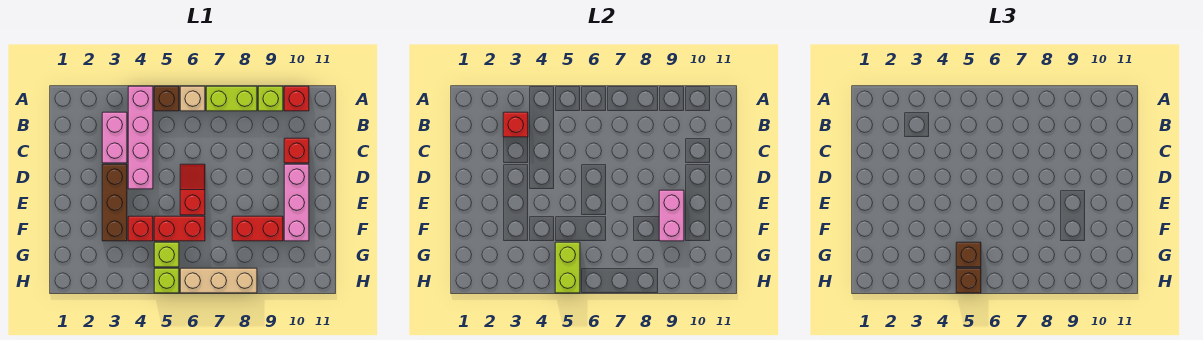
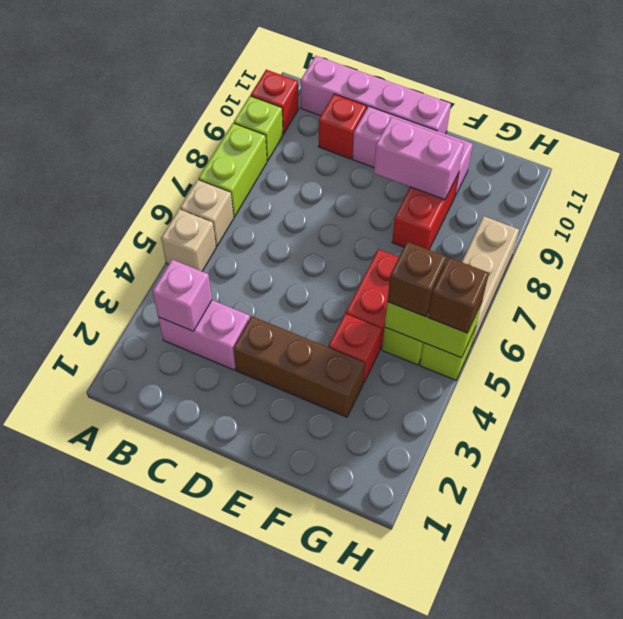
pink 1x4 brick [128,86,153,189] -> pink 1x4 brick moved to [301,56,451,134]
brown 1x1 brick [154,86,179,111] -> tan 1x1 brick [161,209,216,271]
red 1x1 brick [503,112,528,137] -> pink 1x1 brick [152,260,212,331]
red 1x2 slope [180,164,205,215] -> none

